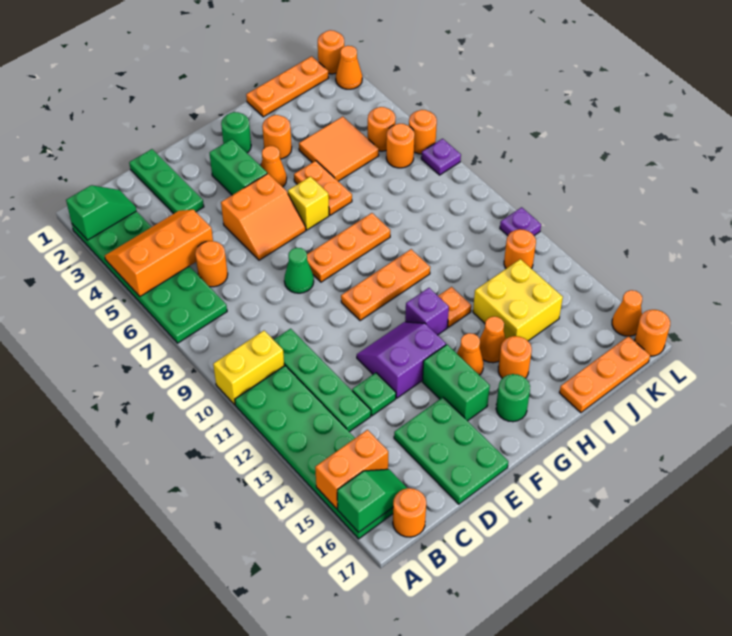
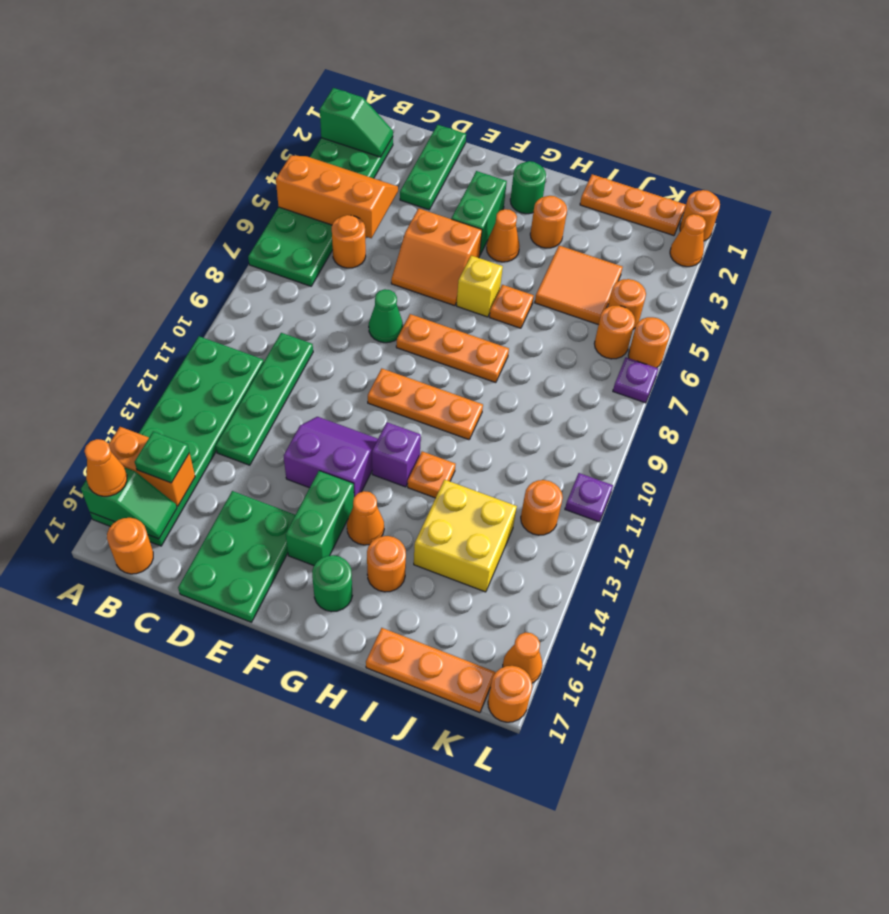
yellow 1x2 brick [213,331,284,405] -> none
green 1x1 plate [352,373,396,416] -> green 1x1 plate moved to [135,432,189,483]
orange 1x2 plate [294,161,352,215] -> orange 1x1 plate [490,285,534,328]
orange 1x1 cone [480,317,506,363] -> orange 1x1 cone moved to [84,439,127,496]

